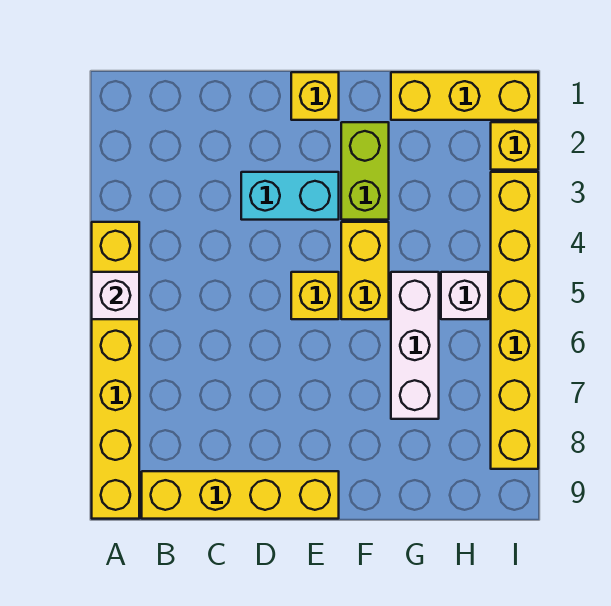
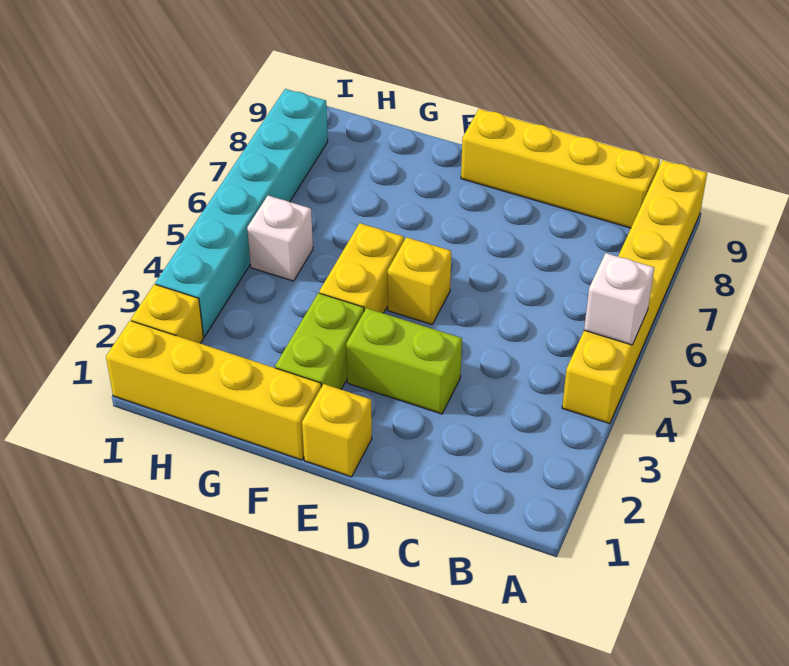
cyan 1x2 brick [241,172,339,220] -> lime 1x2 brick [346,308,462,414]
yellow 1x3 brick [391,72,538,120] -> yellow 1x4 brick [106,321,321,460]
white 1x3 brick [391,272,439,419] -> none
yellow 1x6 brick [491,172,538,469] -> cyan 1x6 brick [155,89,328,337]

